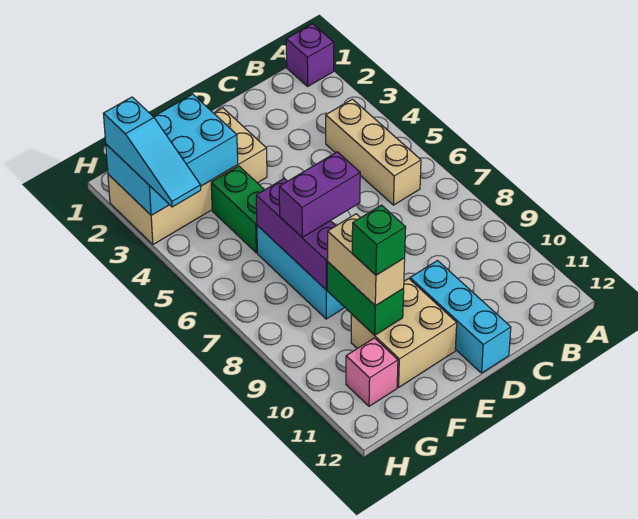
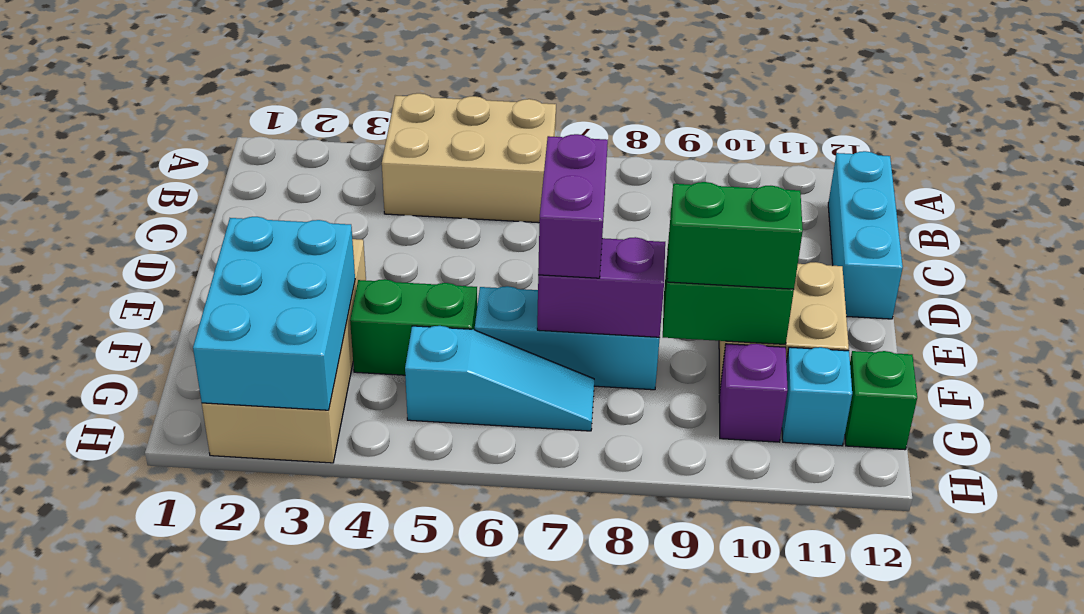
purple 1x1 brick [286,24,334,86] -> purple 1x1 brick moved to [719,344,788,442]
tan 1x3 brick [326,99,421,205] -> tan 2x3 brick [382,93,556,223]
cyan 1x3 brick [410,261,511,373] -> cyan 1x3 brick turned to [828,151,903,319]
purple 1x3 brick [256,179,335,290] -> purple 1x2 brick [537,237,665,337]
tan 1x2 brick [328,214,405,306] -> green 1x2 brick [667,182,803,289]
green 1x1 brick [352,205,406,275] -> green 1x1 brick moved to [845,351,917,450]
pink 1x1 brick [346,338,398,406] -> cyan 1x1 brick [782,347,852,446]
cyan 1x3 slope [103,97,201,207] -> cyan 1x3 slope moved to [405,326,594,431]

